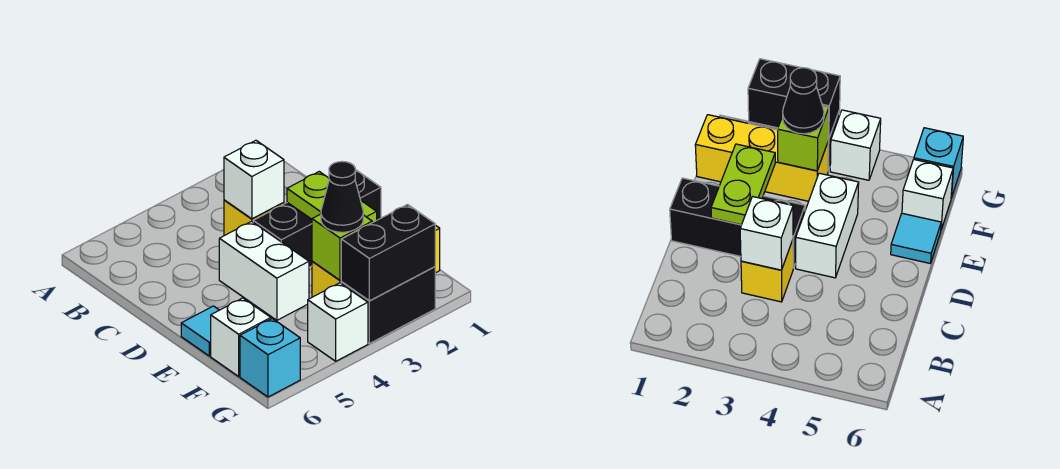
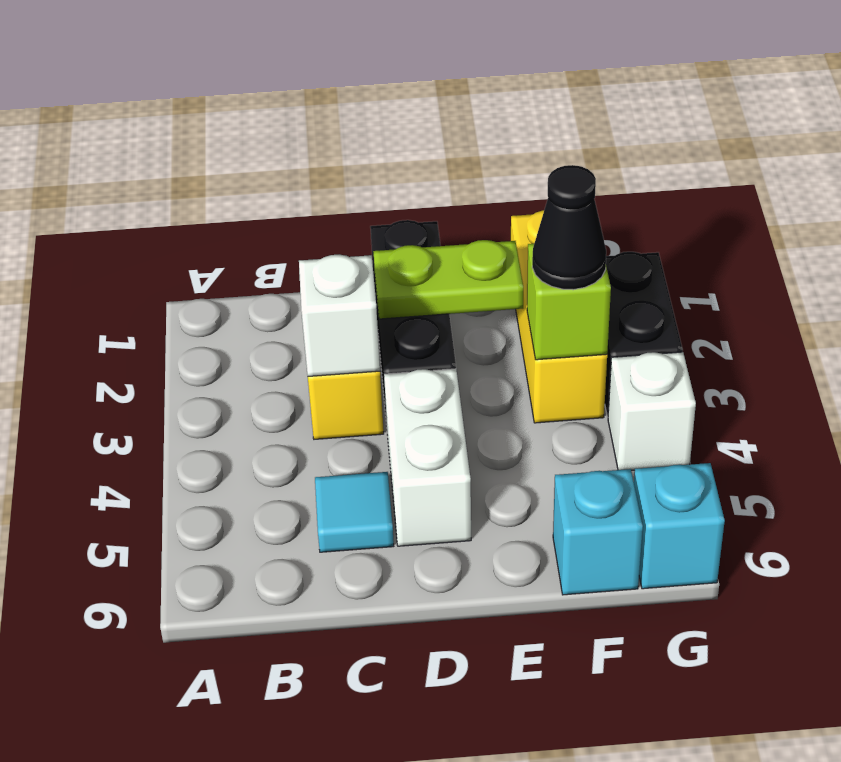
white 1x2 brick [219,221,309,320] -> white 1x2 brick turned to [384,369,471,546]
cyan 1x1 tile [181,306,219,356] -> cyan 1x1 tile moved to [315,472,394,552]
white 1x1 brick [211,298,271,376] -> cyan 1x1 brick [553,469,643,595]
black 1x2 brick [341,204,435,301] -> none

